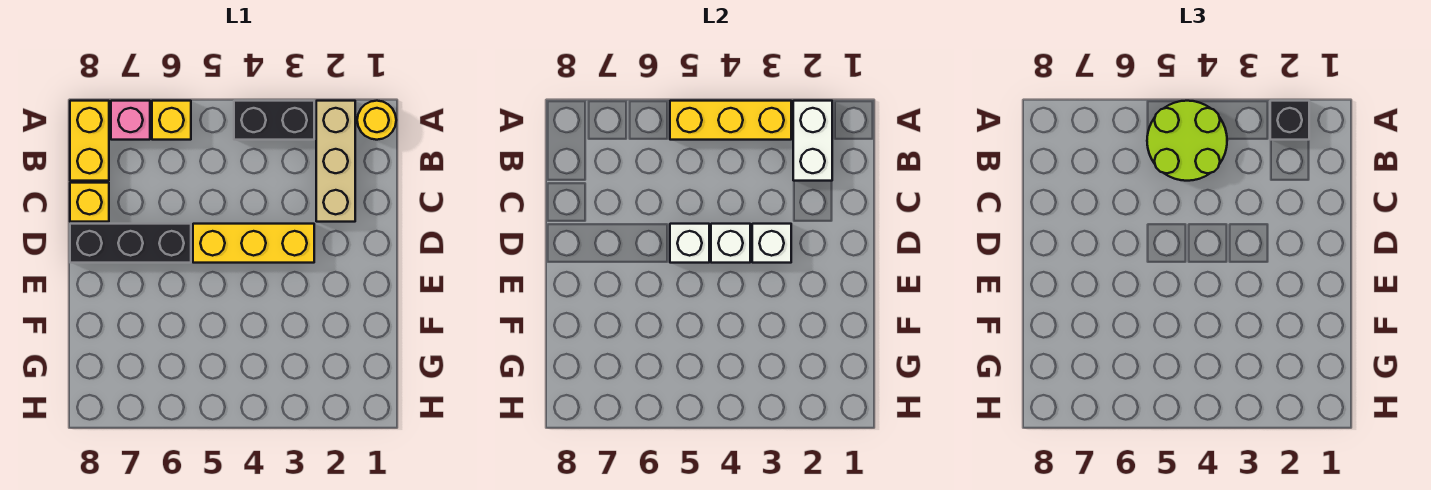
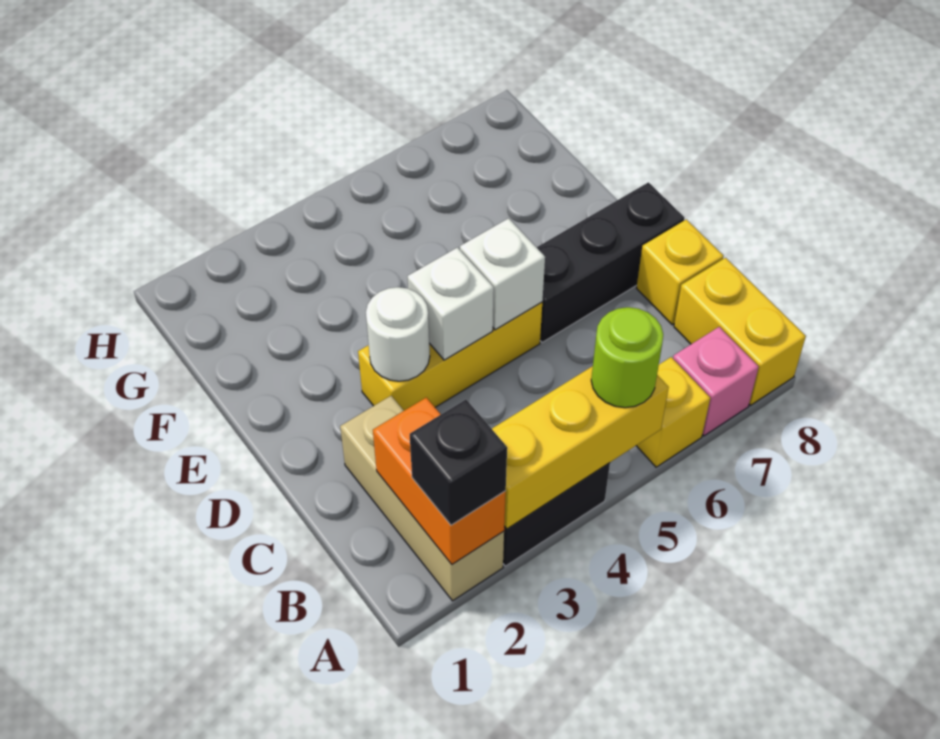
yellow 1x1 round brick [357,101,396,140] -> none
white 1x2 brick [793,101,832,181] -> orange 1x2 brick [373,397,506,564]
lime 2x2 round brick [1147,101,1227,181] -> lime 1x1 round brick [591,307,663,408]
white 1x1 brick [752,224,791,263] -> white 1x1 round brick [366,287,430,381]

